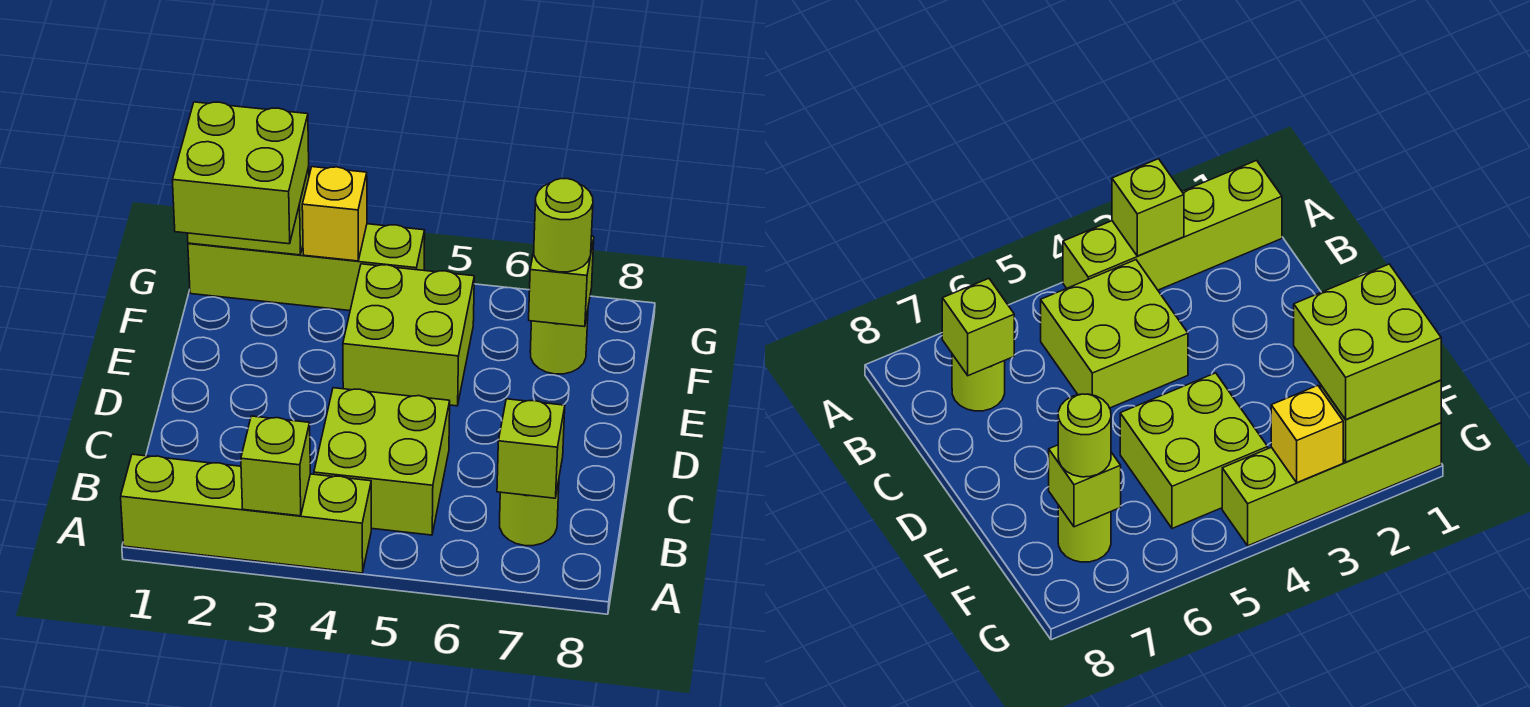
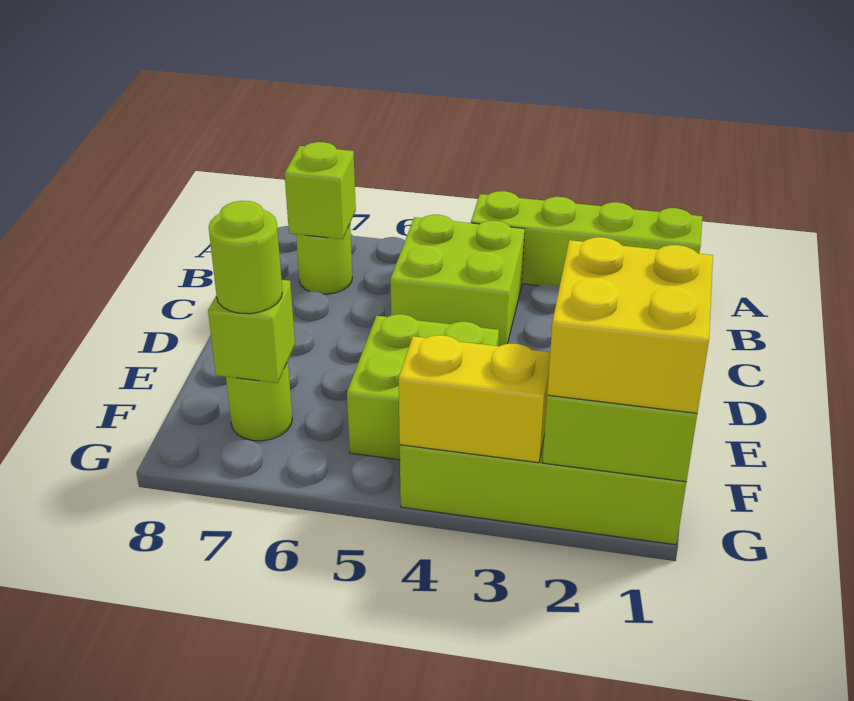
lime 1x1 brick [241,416,310,516] -> none
lime 2x2 brick [172,102,309,244] -> yellow 2x2 brick [547,237,713,413]
yellow 1x1 brick [302,167,367,261] -> yellow 1x2 brick [399,335,550,463]

